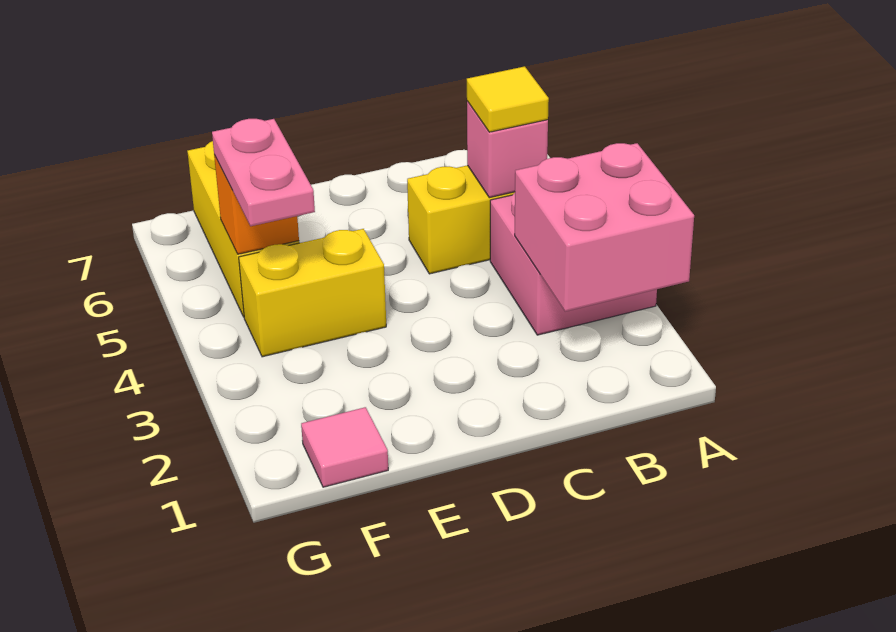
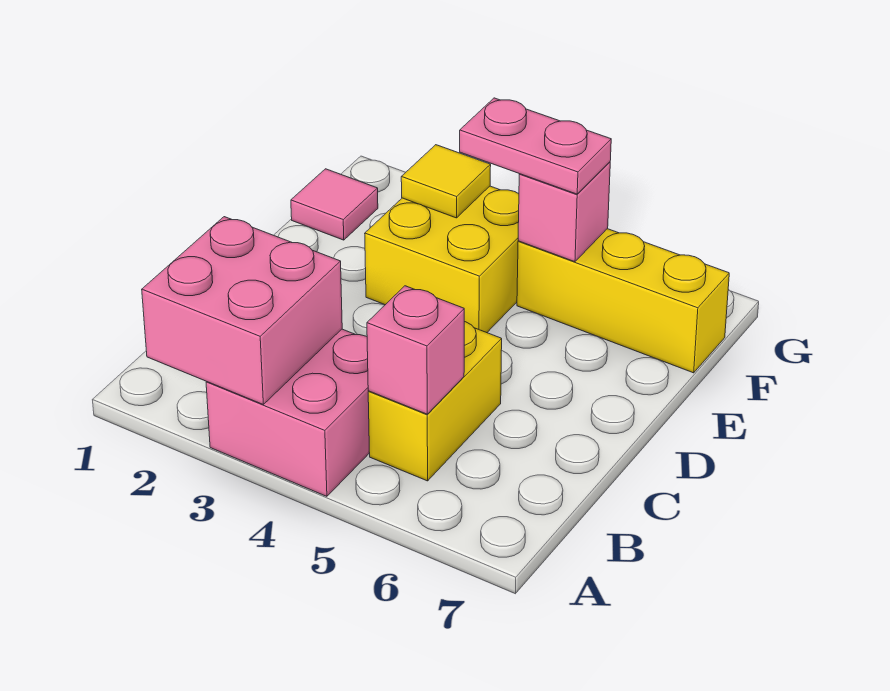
yellow 1x1 tile [467,66,549,132] -> yellow 1x1 tile moved to [401,145,491,218]
yellow 1x2 brick [239,229,386,357] -> yellow 2x2 brick [365,186,519,333]
orange 1x1 brick [214,155,299,254] -> pink 1x1 brick [518,162,610,262]

